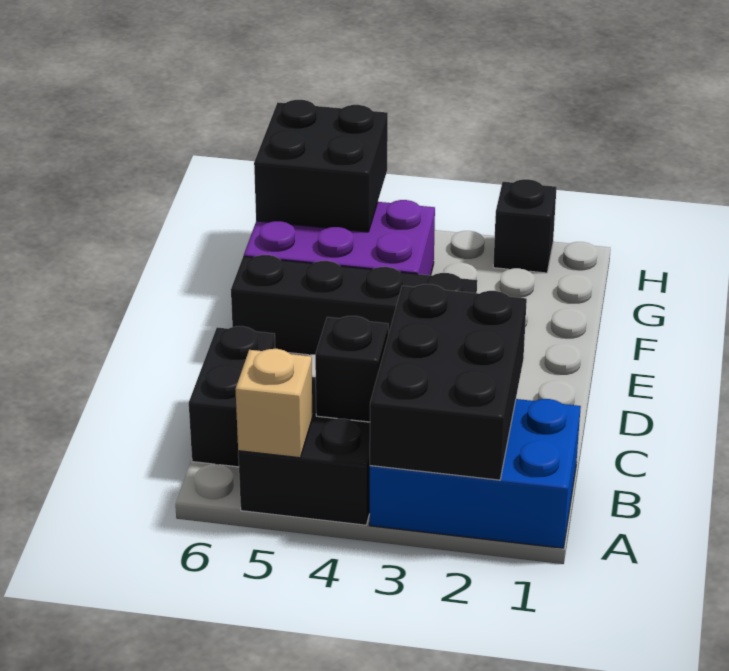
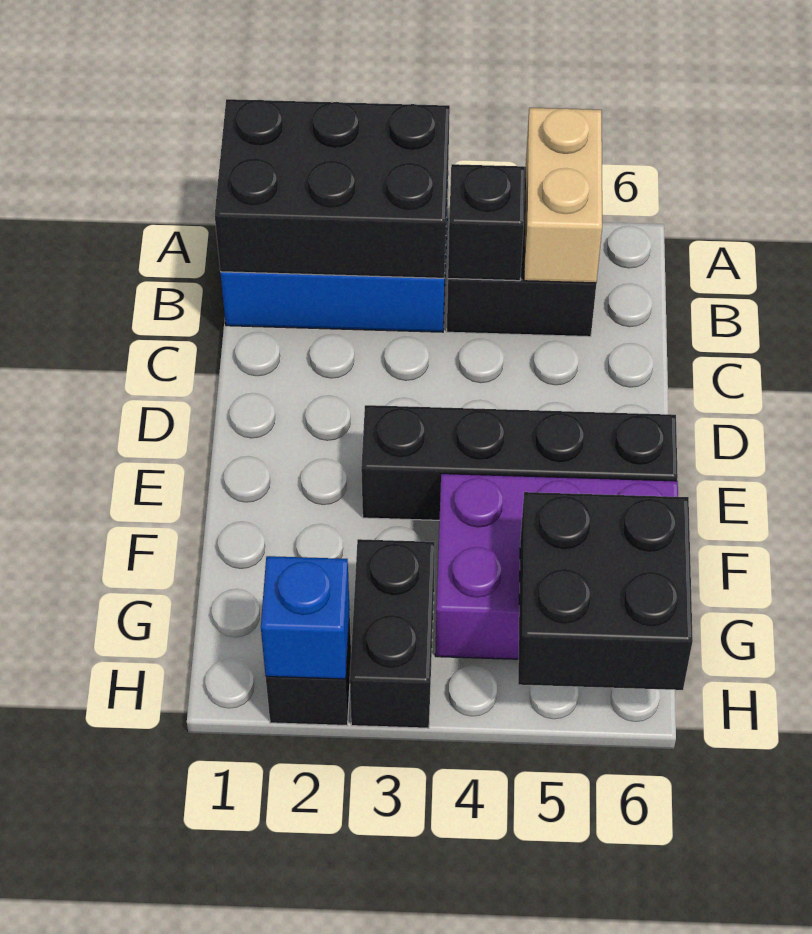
black 2x3 brick [370,284,527,480] -> black 2x3 brick turned to [215,99,450,278]
tan 1x1 brick [235,349,313,458] -> tan 1x2 brick [524,108,602,283]
black 1x2 brick [189,326,275,467] -> black 1x2 brick moved to [350,539,435,728]
none -> blue 1x1 brick [261,556,350,679]

